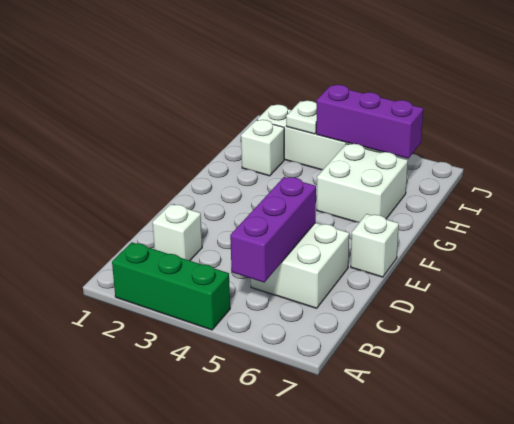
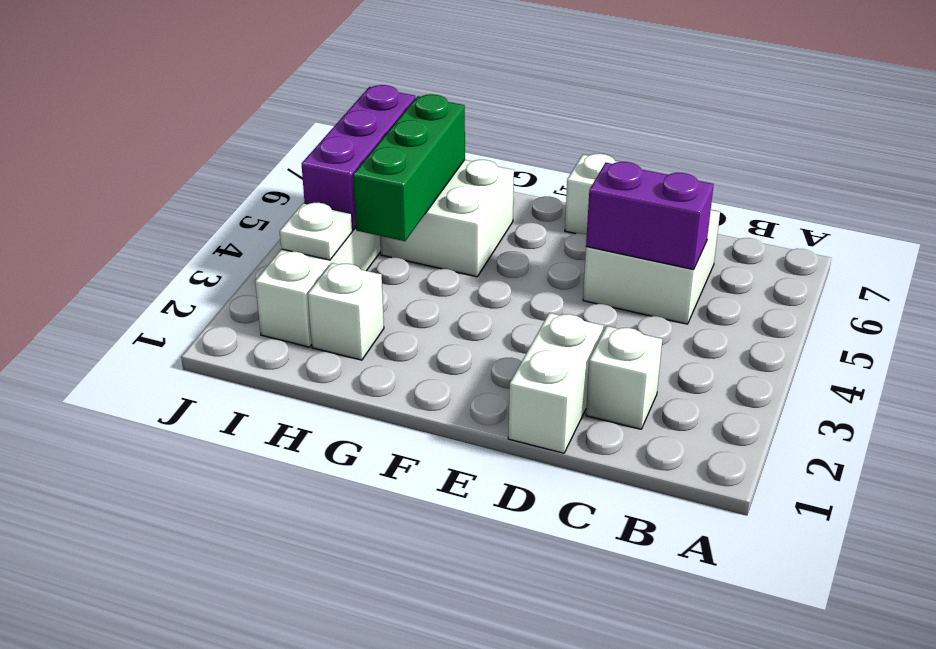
green 1x3 brick [112,242,230,330] -> green 1x3 brick moved to [353,94,465,241]
purple 1x3 brick [230,177,316,282] -> purple 1x2 brick [586,162,714,270]
none -> white 1x2 brick [508,313,604,453]

